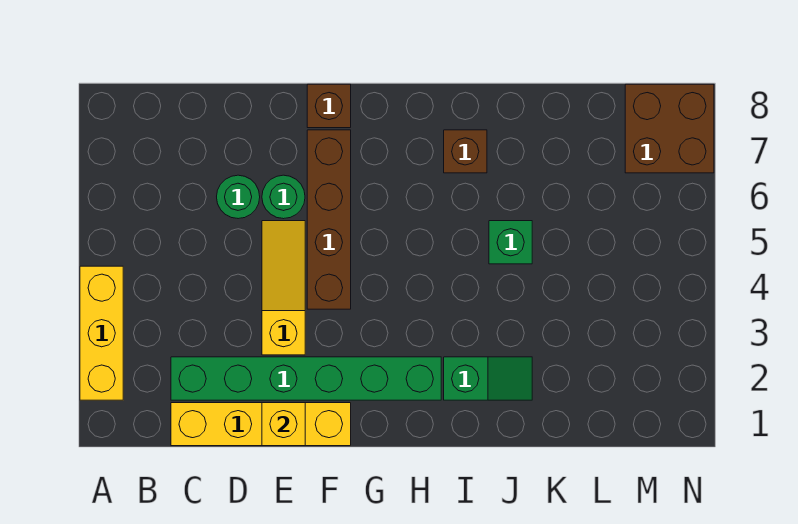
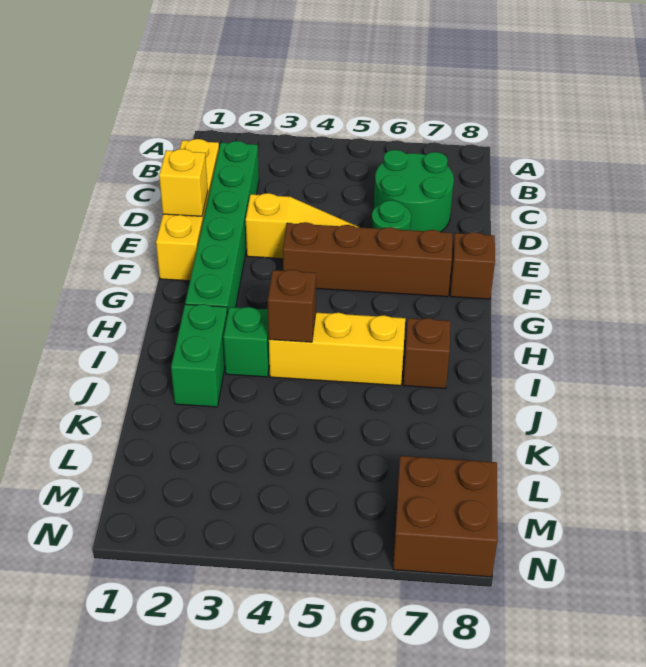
yellow 1x3 brick [80,266,123,400] -> yellow 1x3 brick moved to [269,313,405,386]
green 1x1 round brick [217,175,260,219] -> green 2x2 round brick [374,150,454,232]
green 1x2 slope [444,357,532,400] -> green 1x2 brick [171,304,227,407]
none -> brown 1x1 brick [268,270,316,342]
green 1x1 brick [489,221,532,264] -> green 1x1 brick moved to [223,307,270,377]

